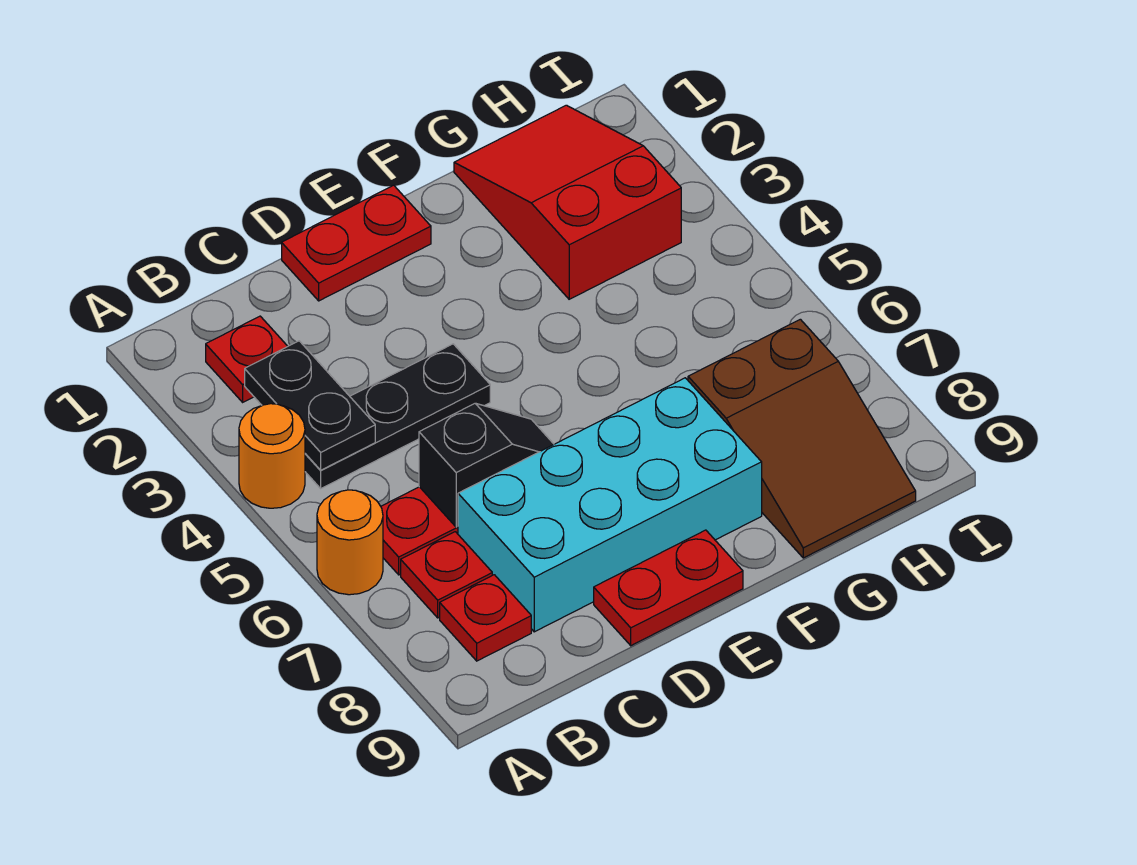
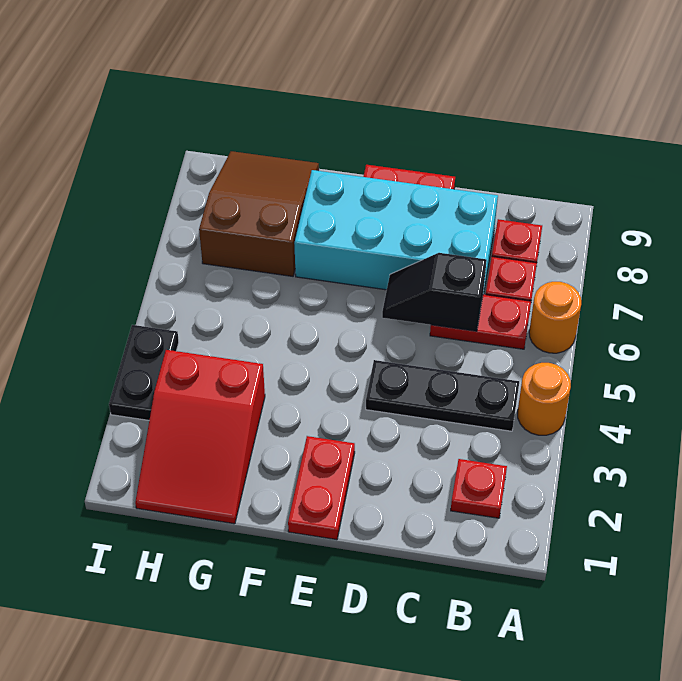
black 1x2 plate [245,341,375,470] -> black 1x2 plate moved to [109,325,179,420]
red 1x2 plate [282,185,431,301] -> red 1x2 plate turned to [288,436,355,540]

